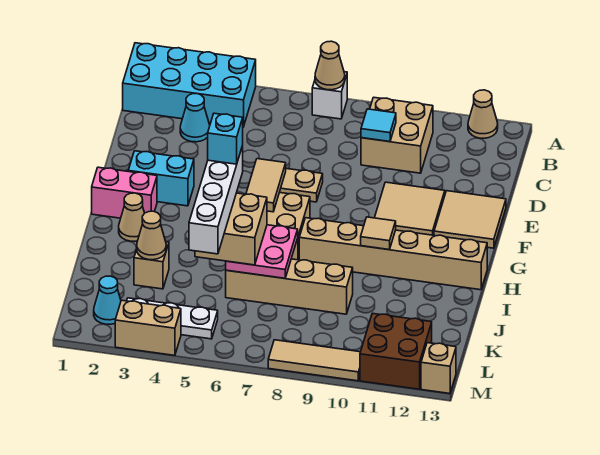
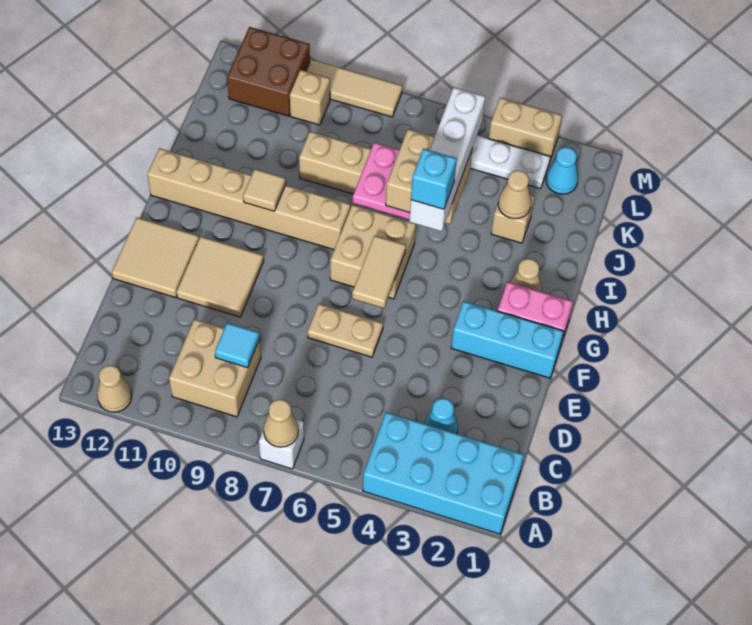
cyan 1x2 brick [128,151,194,206] -> cyan 1x3 brick [451,301,564,378]
tan 1x1 brick [421,343,456,394] -> tan 1x1 brick moved to [290,70,330,125]

